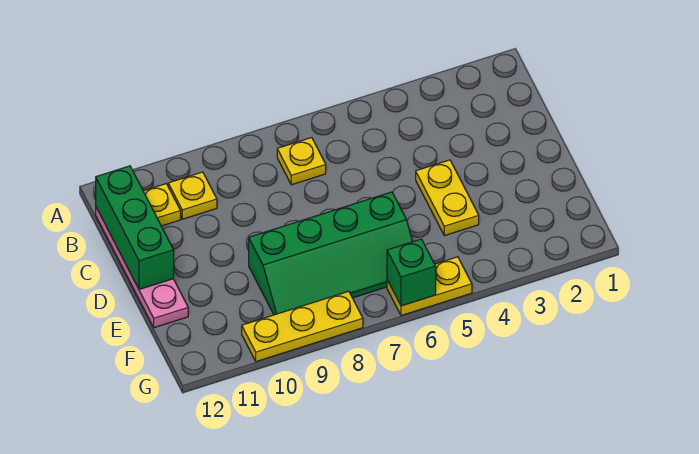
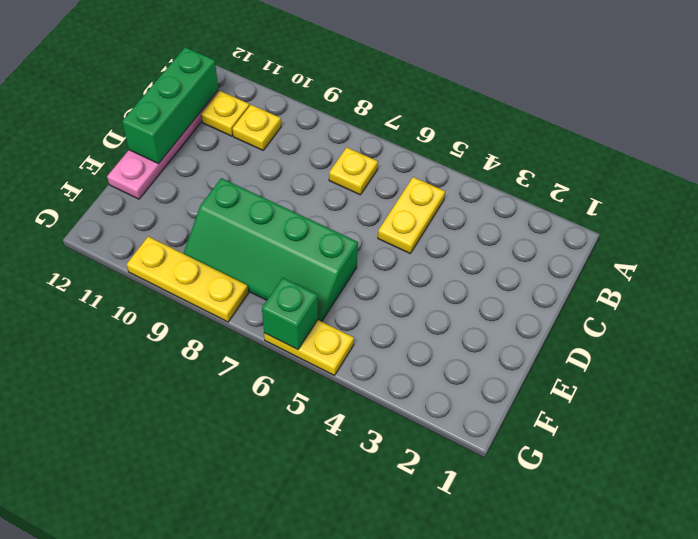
yellow 1x2 plate [416,160,479,236] -> yellow 1x2 plate moved to [378,177,445,253]

